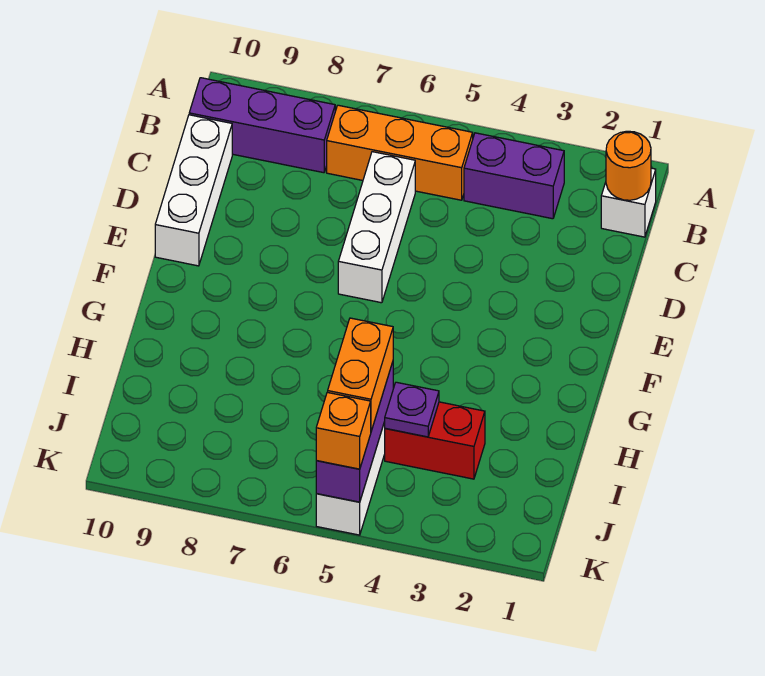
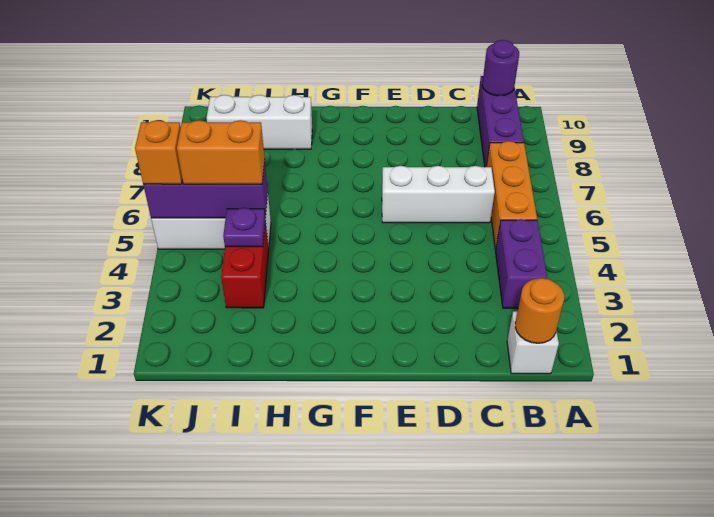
none -> purple 1x1 round brick [482,40,519,96]
white 1x3 brick [155,115,232,266] -> white 1x3 brick moved to [207,95,312,149]

